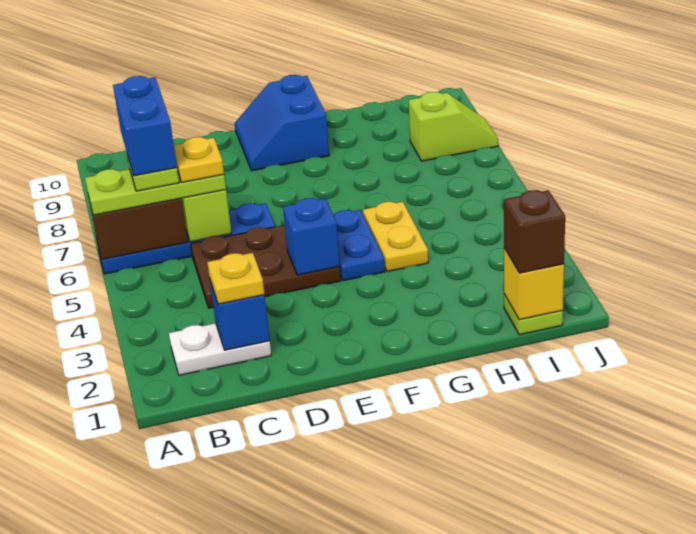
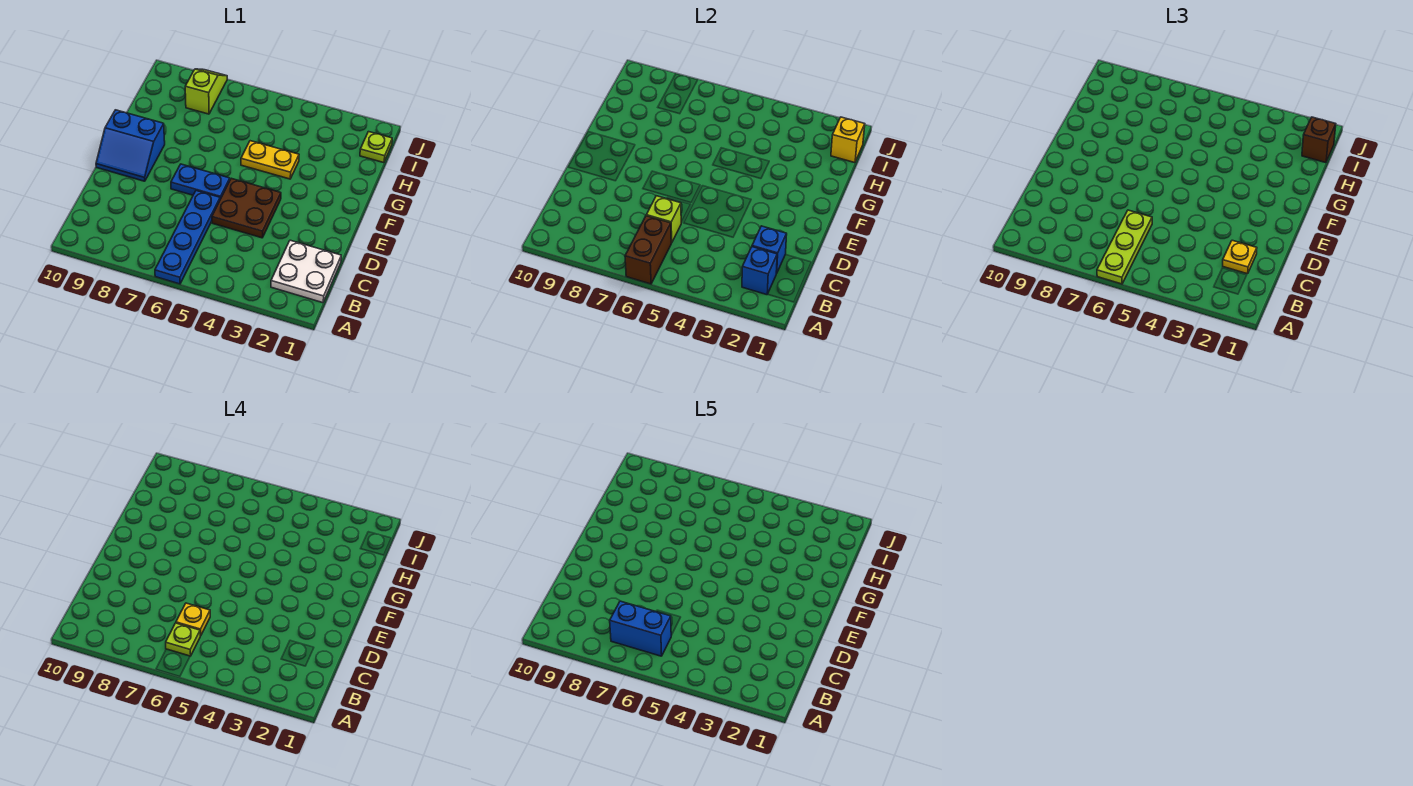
white 1x2 plate [169,323,271,375] -> white 2x2 plate [271,240,341,303]
brown 2x3 plate [191,225,341,308] -> brown 2x2 plate [212,178,281,238]
blue 1x1 brick [283,198,340,275] -> blue 1x1 brick moved to [742,247,777,295]
blue 1x2 plate [333,210,385,281] -> blue 1x2 plate moved to [171,164,230,199]

